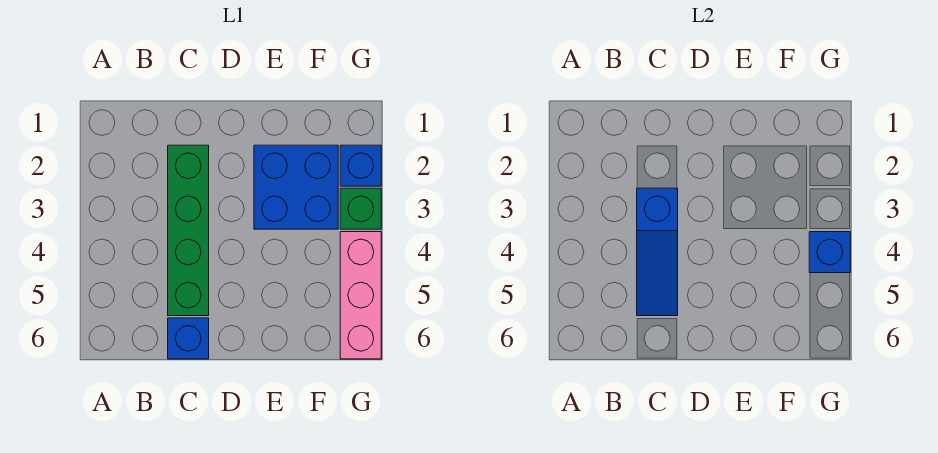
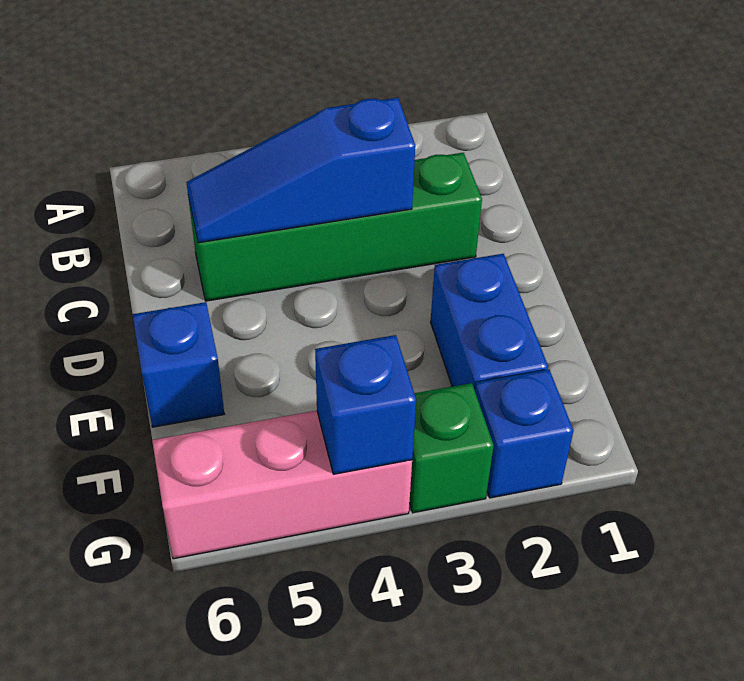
blue 1x1 brick [168,318,209,359] -> blue 1x1 brick moved to [133,302,224,427]
blue 2x2 brick [254,145,338,229] -> blue 1x2 brick [431,254,548,390]

